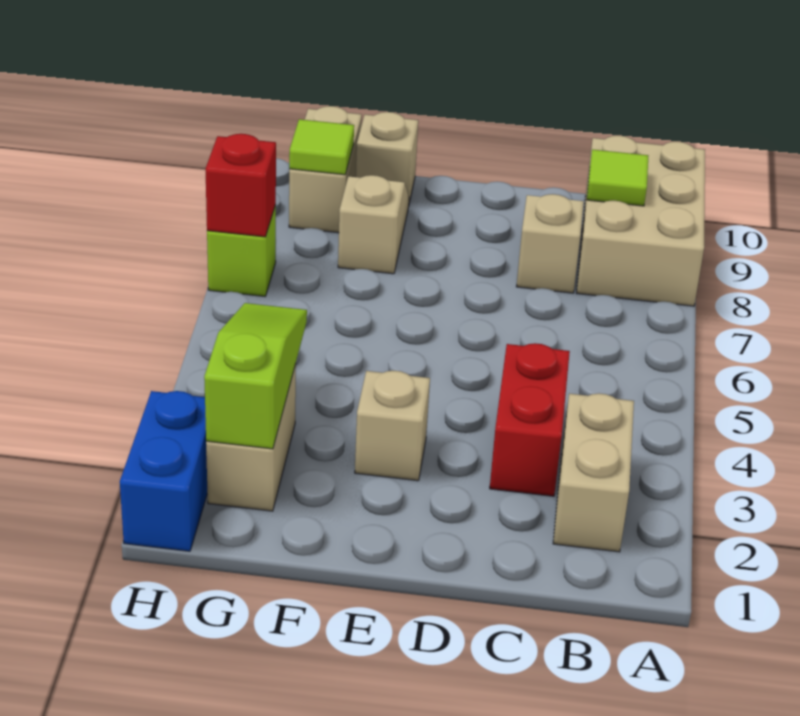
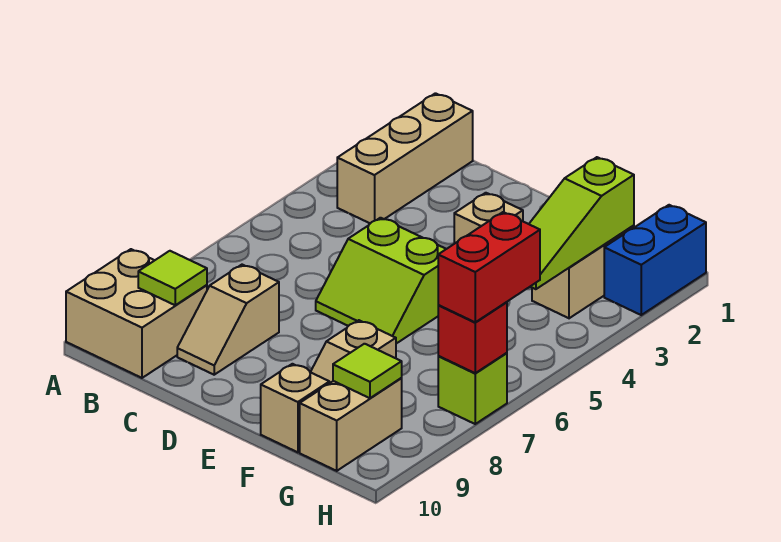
tan 2x3 brick [577,136,705,306] -> tan 2x2 brick [66,249,207,378]
tan 1x2 brick [553,393,634,552] -> tan 1x3 brick [337,93,473,223]
red 1x2 brick [490,343,570,496] -> red 1x2 brick moved to [438,212,540,322]
none -> lime 2x2 slope [316,218,446,344]

